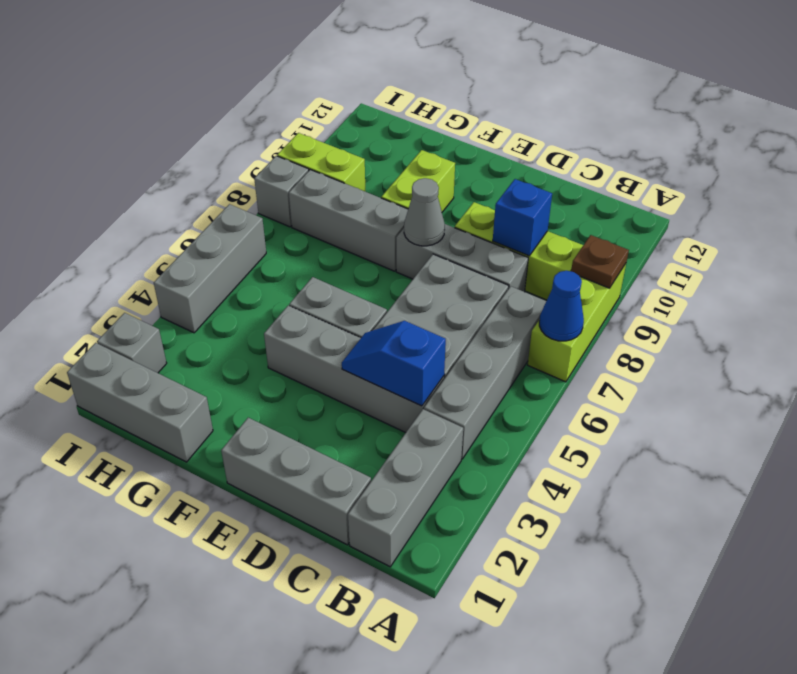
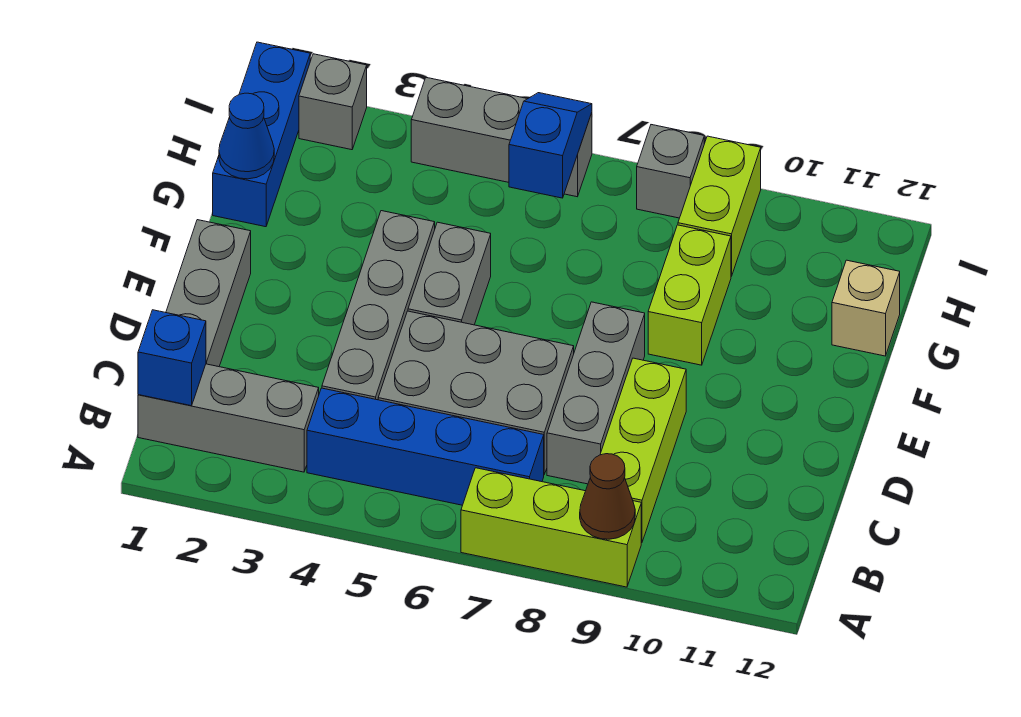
blue 1x1 cone [539,271,584,341] -> blue 1x1 cone moved to [219,93,274,179]
brown 1x1 plate [571,235,629,288] -> brown 1x1 cone [580,454,635,539]
grey 1x4 brick [424,286,546,459] -> blue 1x4 brick [307,388,544,505]
blue 1x2 slope [342,321,446,406] -> blue 1x2 slope moved to [509,93,592,198]
blue 1x1 brick [493,179,552,256] -> blue 1x1 brick moved to [138,310,206,406]
grey 1x1 cone [404,178,445,246] -> none
grey 1x3 brick [289,170,408,271] -> none
lime 1x2 brick [381,150,455,212] -> lime 1x2 brick turned to [648,225,731,365]
grey 1x3 brick [67,343,213,462] -> blue 1x3 brick [213,42,310,227]
none -> tan 1x1 brick [832,260,900,356]

